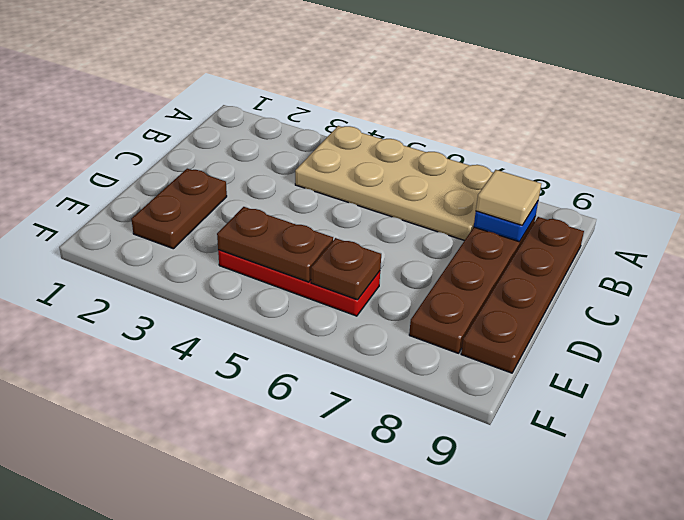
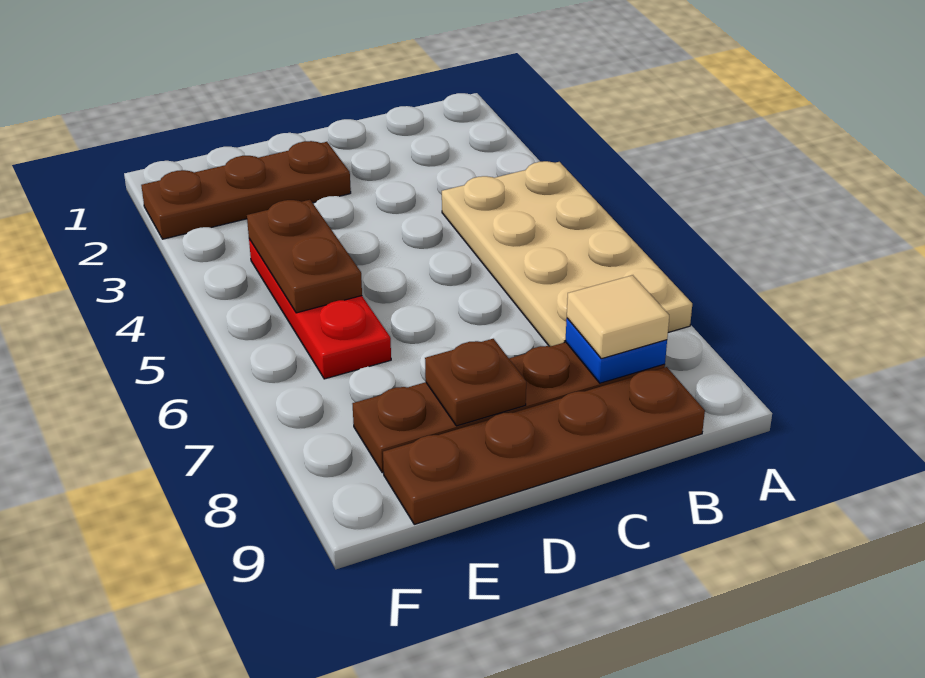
brown 1x2 plate [131,169,227,249] -> brown 1x3 plate [141,141,351,239]
brown 1x1 plate [311,238,381,300] -> brown 1x1 plate moved to [425,339,526,426]

